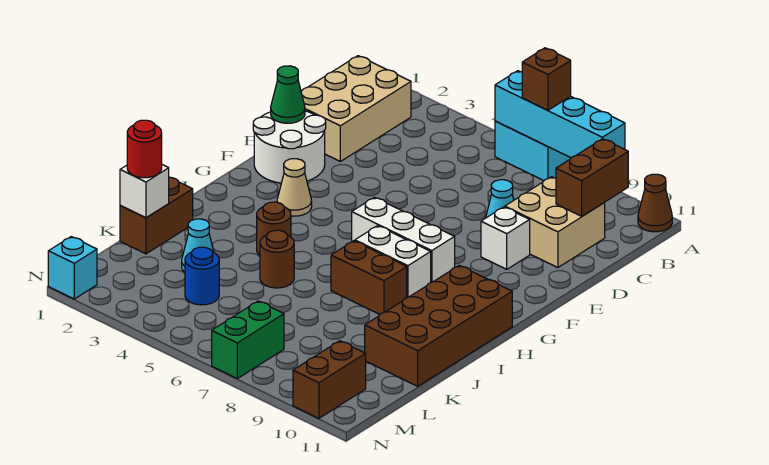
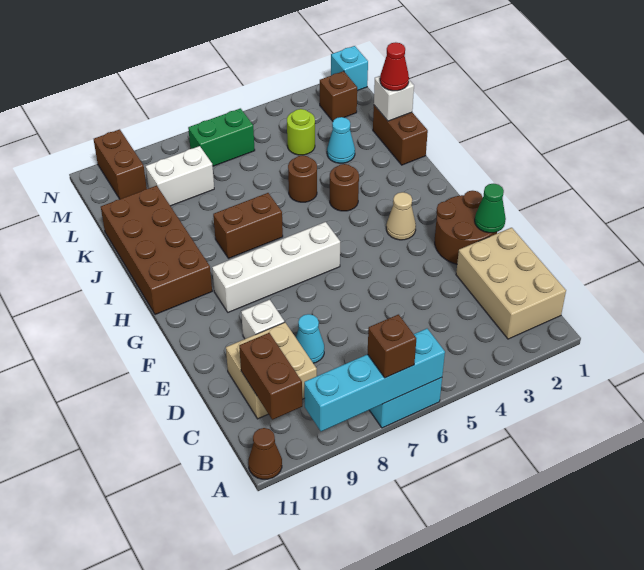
white 2x2 round brick [253,111,326,183] -> brown 2x2 round brick [435,191,497,264]
white 1x3 brick [352,197,455,282] -> white 1x4 brick [212,222,340,312]
white 1x2 brick [355,226,431,298] -> white 1x2 brick moved to [146,146,214,206]
red 1x1 round brick [127,120,162,178] -> red 1x1 cone [380,42,409,91]
blue 1x1 round brick [185,247,219,305] -> lime 1x1 round brick [287,109,315,155]
none -> brown 1x1 brick [320,71,357,121]
green 1x2 brick [212,301,284,378] -> green 1x2 brick turned to [188,108,255,166]

